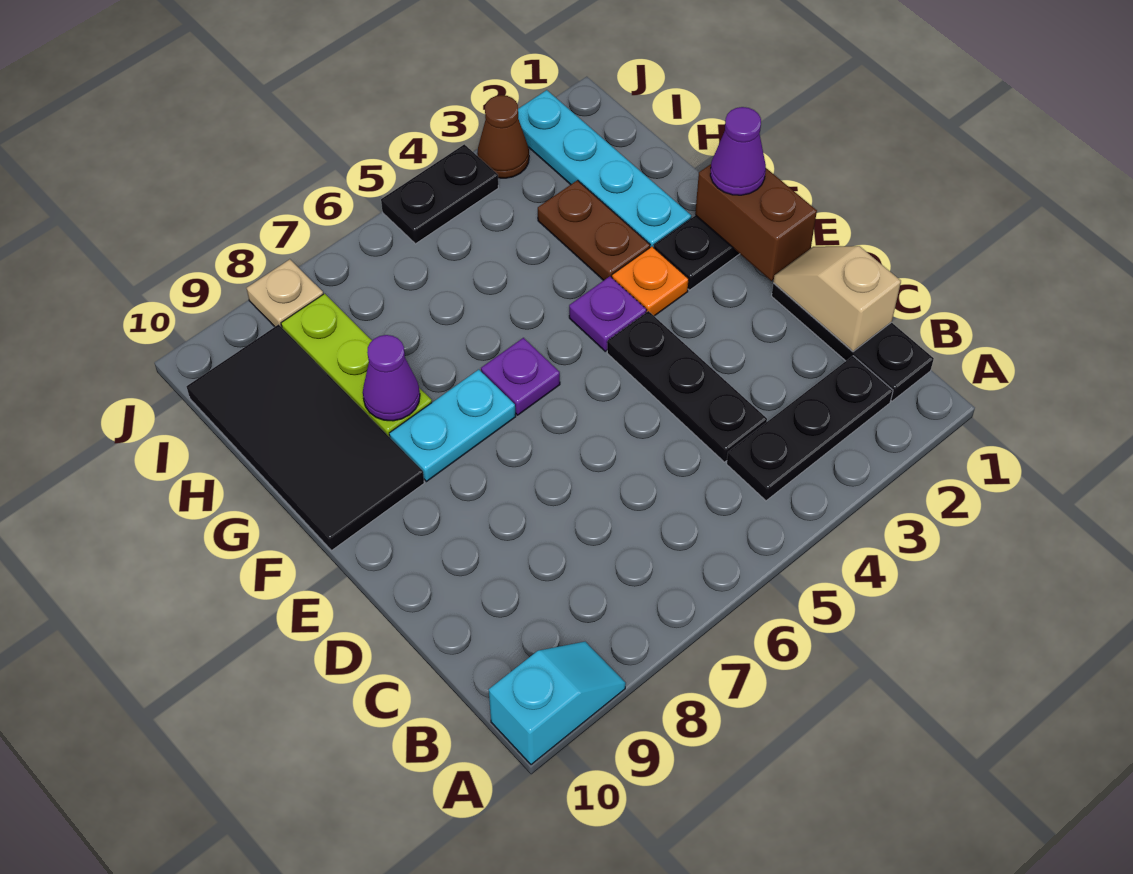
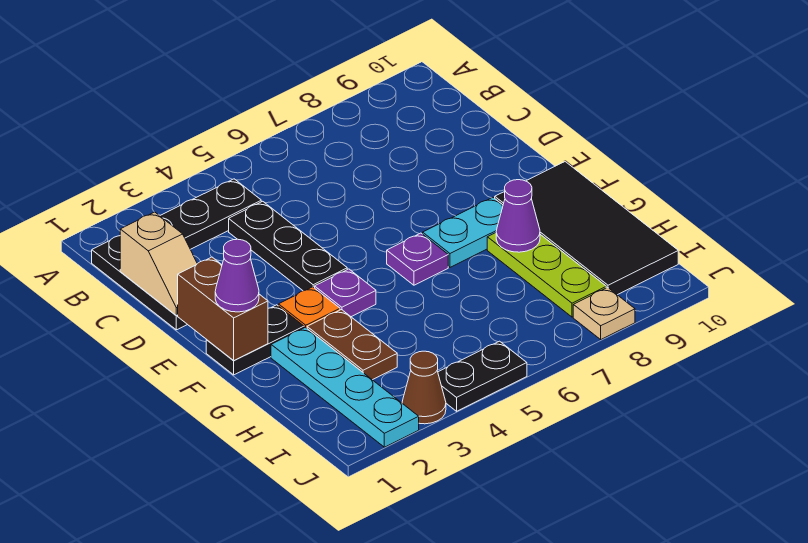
cyan 1x2 slope [489,642,626,765] -> none

